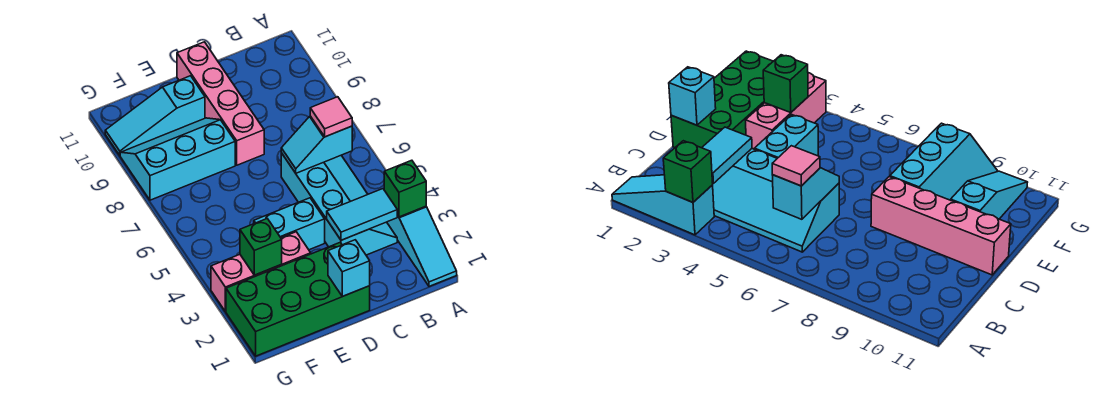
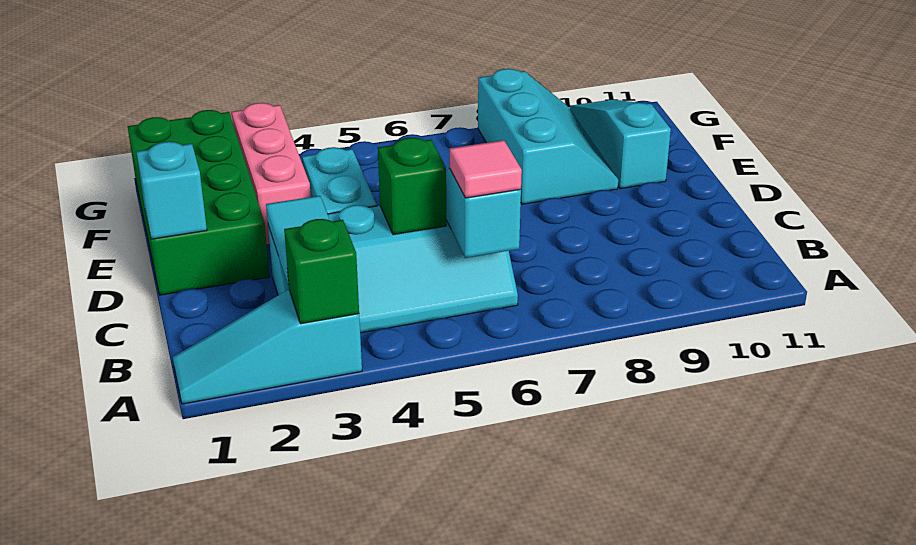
pink 1x4 brick [177,42,264,165] -> none
green 1x1 brick [240,219,282,275] -> green 1x1 brick moved to [378,138,446,235]

